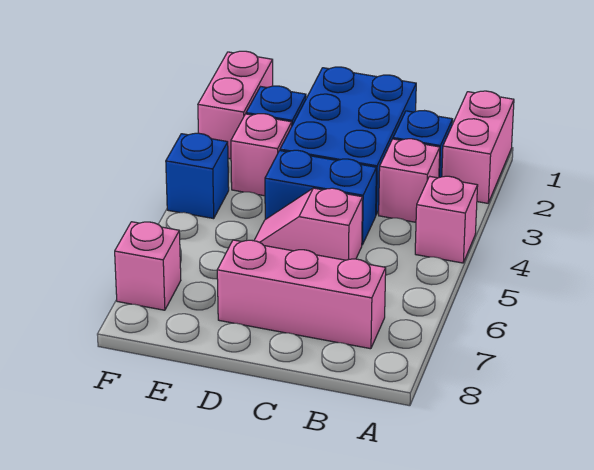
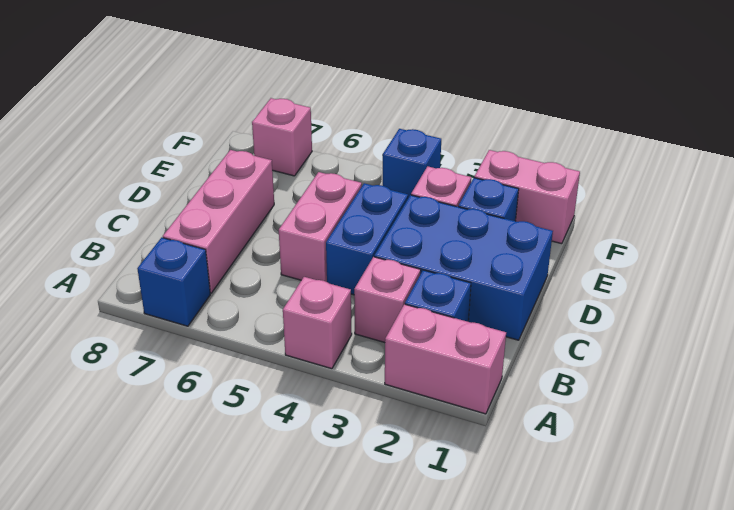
none -> blue 1x1 brick [137,237,210,326]
pink 1x2 slope [254,188,363,260] -> pink 1x2 brick [279,172,362,282]

